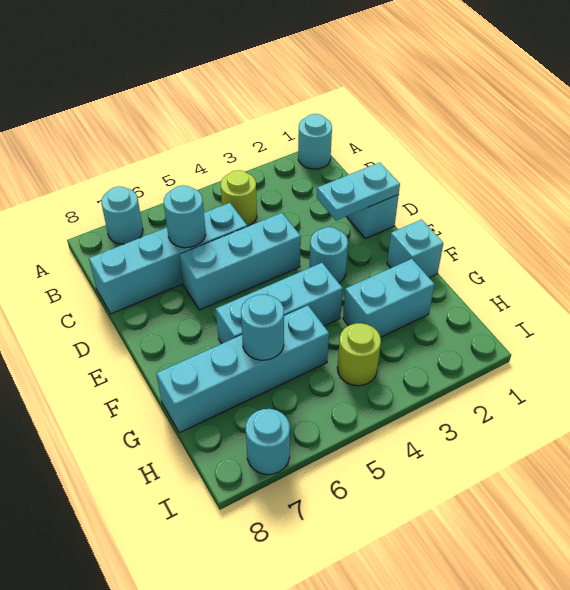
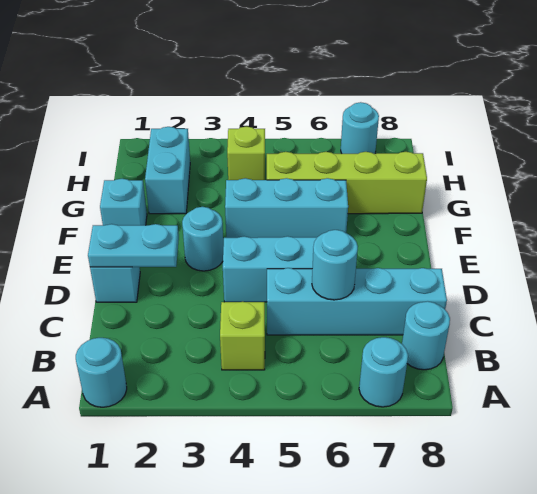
lime 1x1 round brick [221,170,257,226] -> lime 1x1 brick [220,302,265,370]
cyan 1x2 brick [343,259,434,337] -> cyan 1x2 brick turned to [145,127,190,214]
cyan 1x4 brick [156,305,329,433] -> lime 1x4 brick [267,152,427,214]
cyan 1x1 round brick [241,294,284,360] -> cyan 1x1 round brick moved to [402,301,450,370]
lime 1x1 round brick [337,323,381,386] -> lime 1x1 brick [227,127,265,180]

